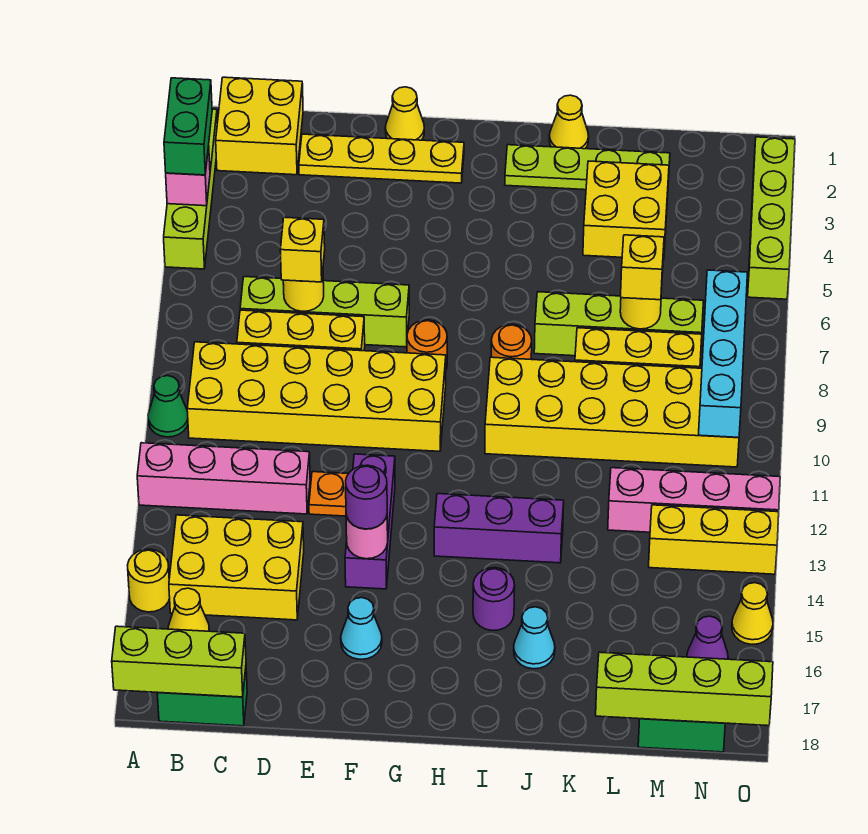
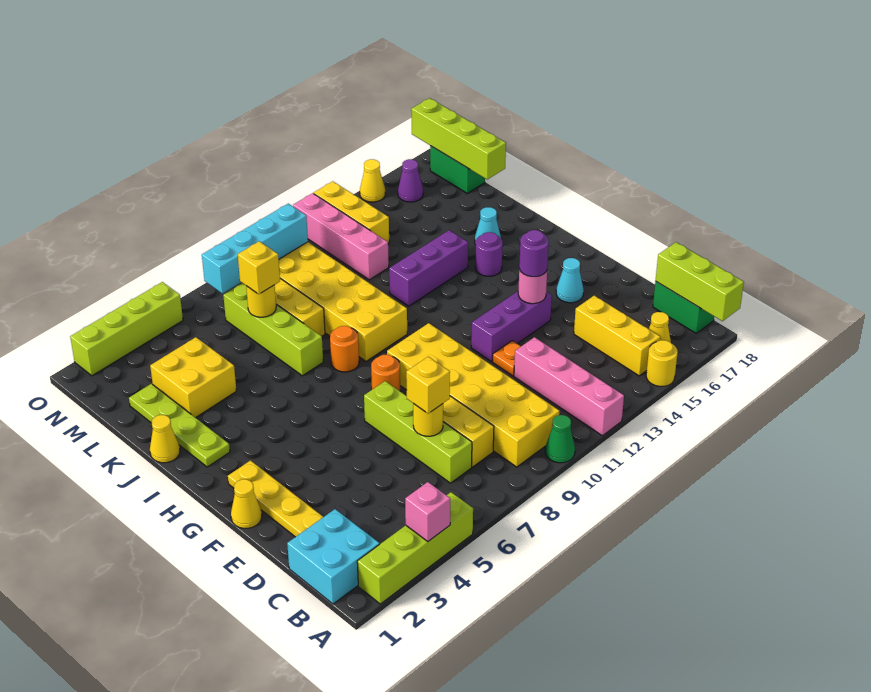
green 1x2 brick [164,78,212,175] -> none
yellow 2x2 brick [216,77,303,175] -> cyan 2x2 brick [287,509,379,604]
yellow 2x3 brick [169,515,304,620] -> yellow 1x3 brick [574,296,660,376]
purple 1x3 brick [434,494,564,563] -> purple 1x3 brick turned to [389,230,468,306]

